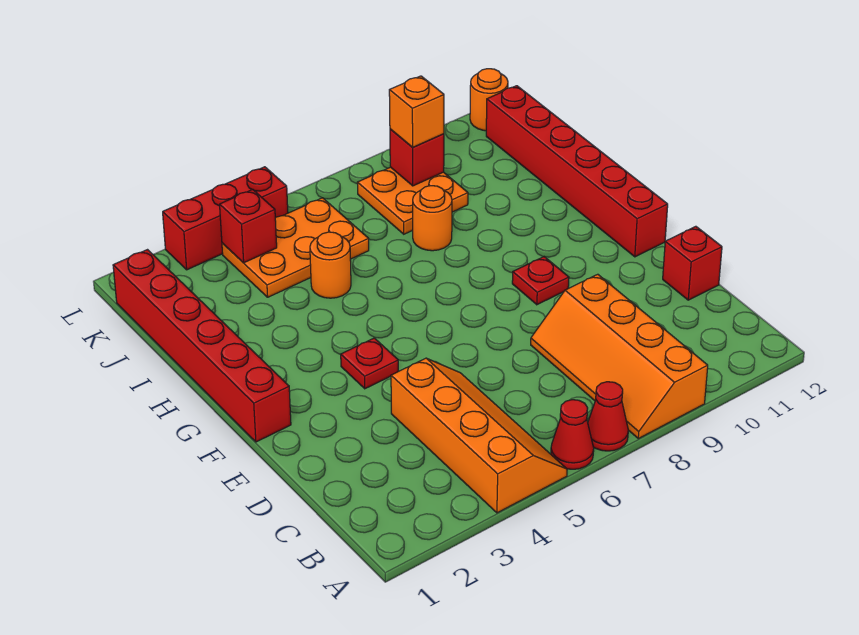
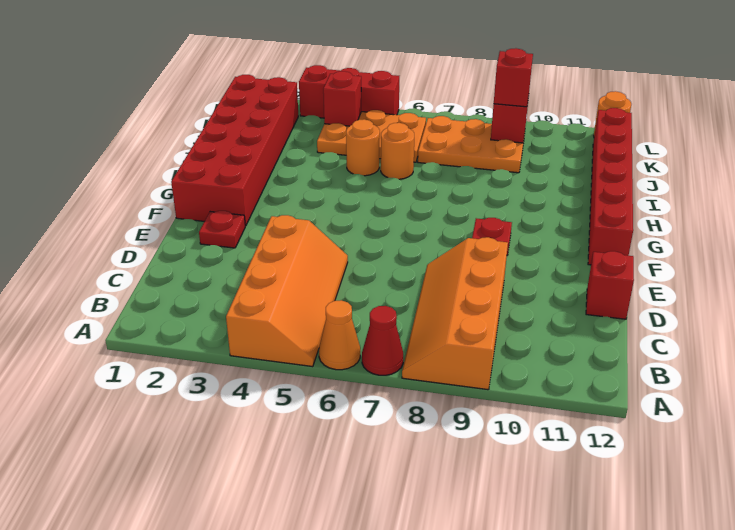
red 1x1 cone [551,400,594,469] -> orange 1x1 cone [319,300,360,370]
red 1x6 brick [113,250,291,442] -> red 2x6 brick [171,75,298,226]
red 1x1 plate [341,338,398,389] -> red 1x1 plate moved to [199,211,245,248]
orange 1x1 round brick [413,186,452,251] -> orange 1x1 round brick moved to [381,123,414,179]
orange 2x2 plate [357,167,468,234] -> orange 2x3 plate [418,116,525,173]
orange 1x1 brick [389,76,444,147] -> red 1x1 brick [494,48,533,107]

